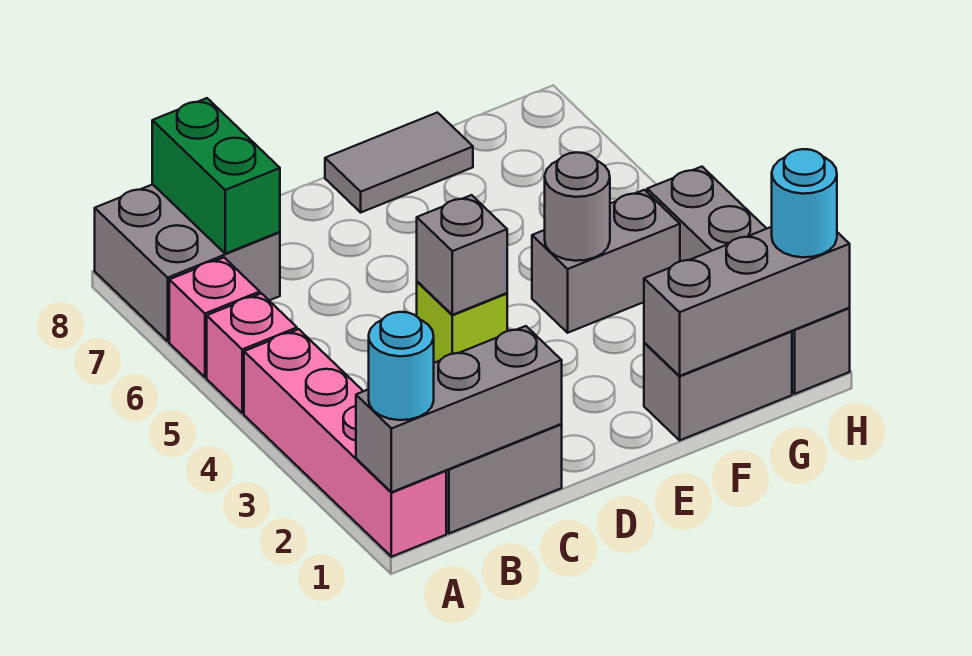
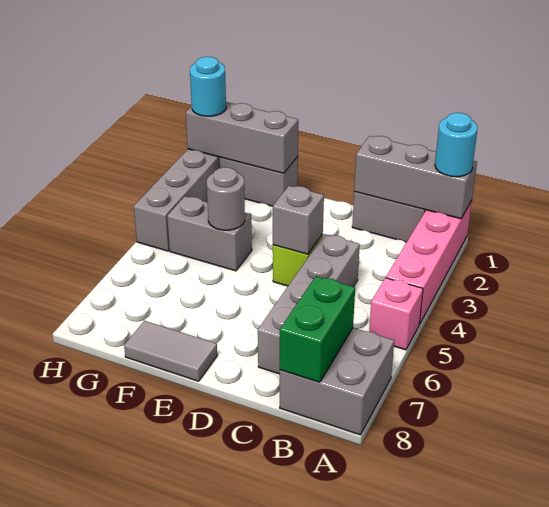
pink 1x1 brick [169,258,260,377] -> none
none -> grey 1x4 brick [258,234,360,374]

